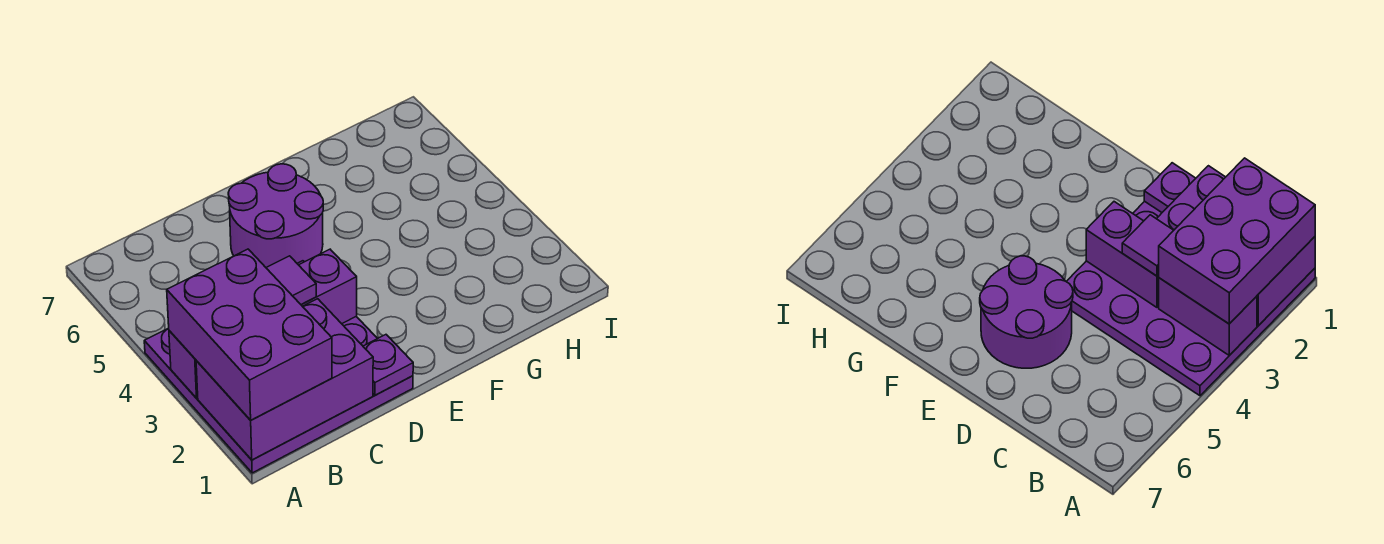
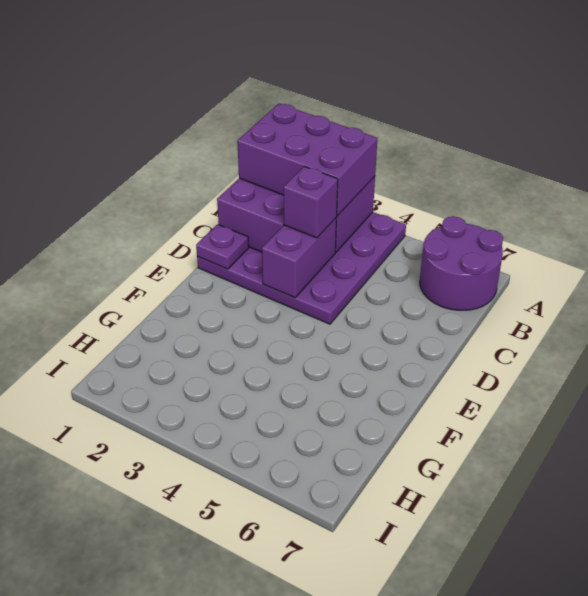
purple 1x1 tile [266,256,316,305] -> purple 1x1 brick [284,166,338,238]
purple 2x2 round brick [228,164,323,267] -> purple 2x2 round brick moved to [420,216,503,310]

